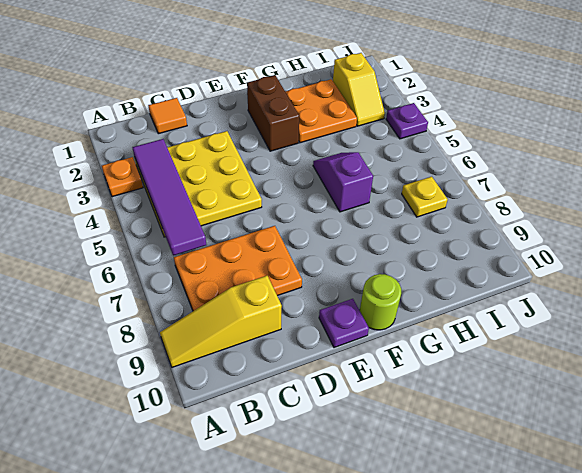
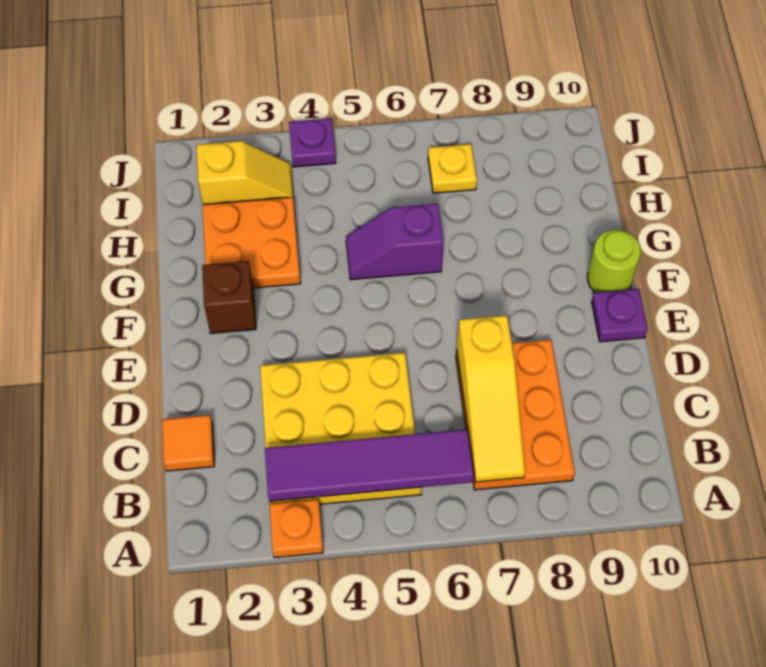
yellow 1x3 slope [160,276,282,367] -> yellow 1x3 slope moved to [457,315,525,482]
brown 1x2 brick [247,75,299,151] -> brown 1x1 brick [202,261,256,333]

